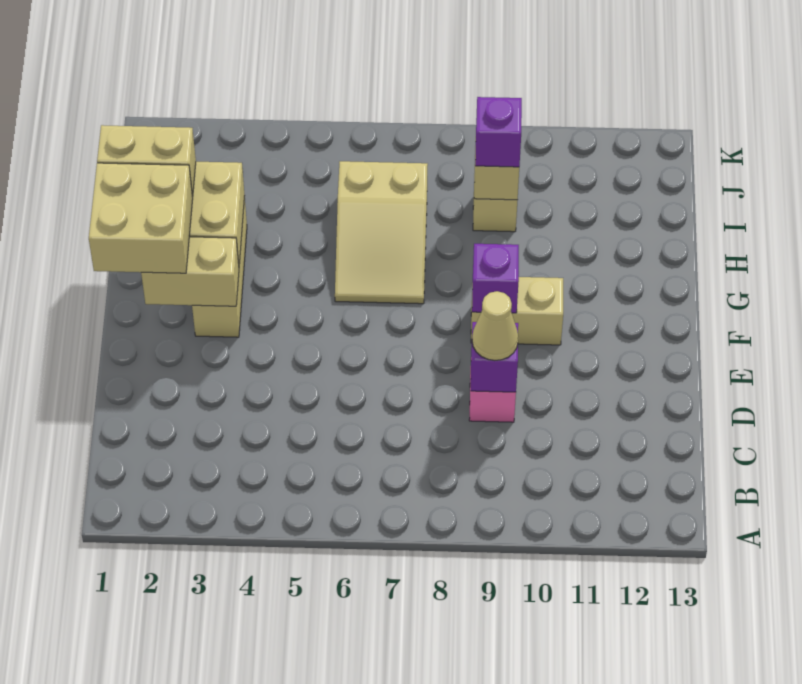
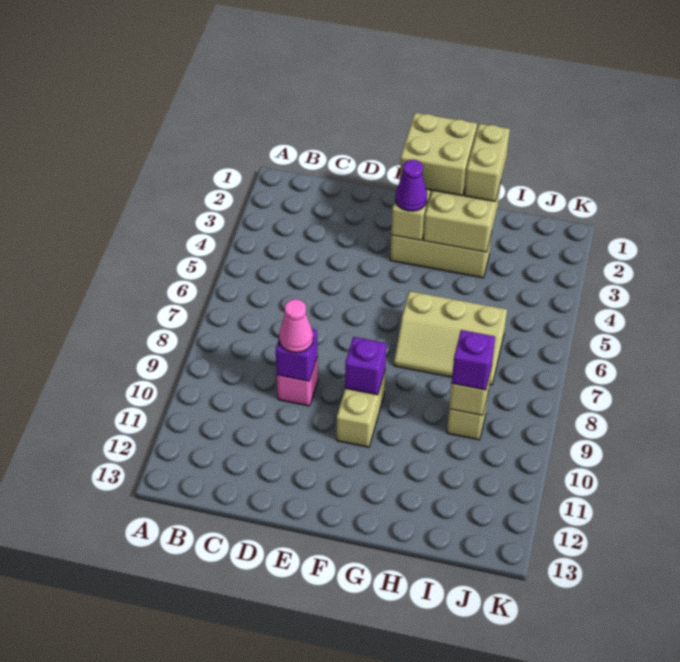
tan 1x1 cone [472,291,518,361] -> pink 1x1 cone [279,299,313,353]
none -> purple 1x1 cone [396,160,427,211]
tan 2x3 slope [335,161,428,304] -> tan 2x3 slope turned to [394,291,507,385]

